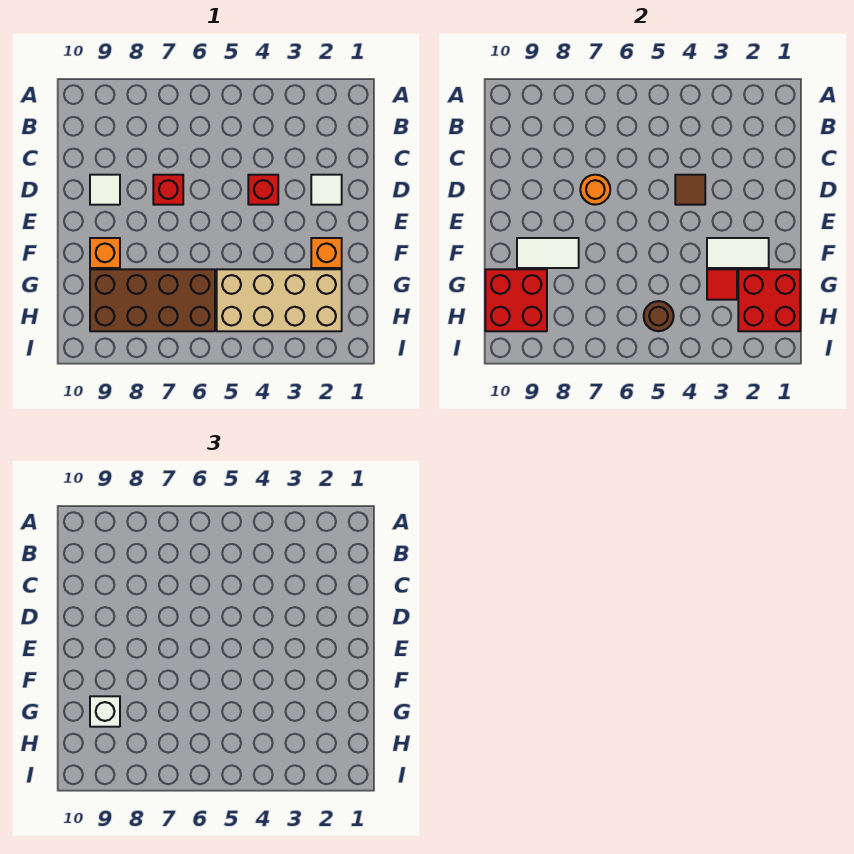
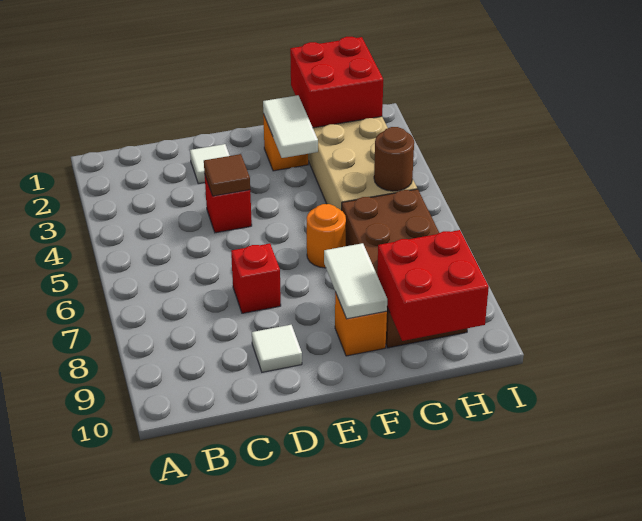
orange 1x1 round brick [580,175,610,205] -> orange 1x1 round brick moved to [307,204,346,268]
red 1x1 tile [707,269,737,300] -> none
white 1x1 brick [90,696,120,727] -> none

